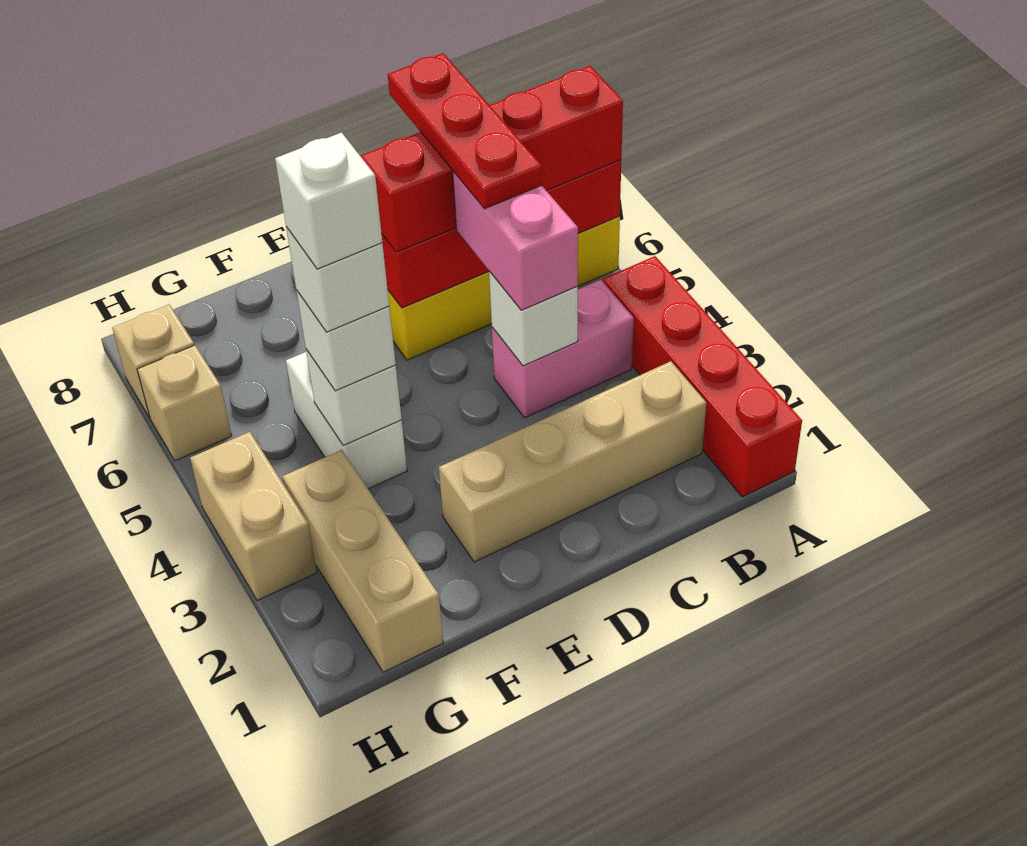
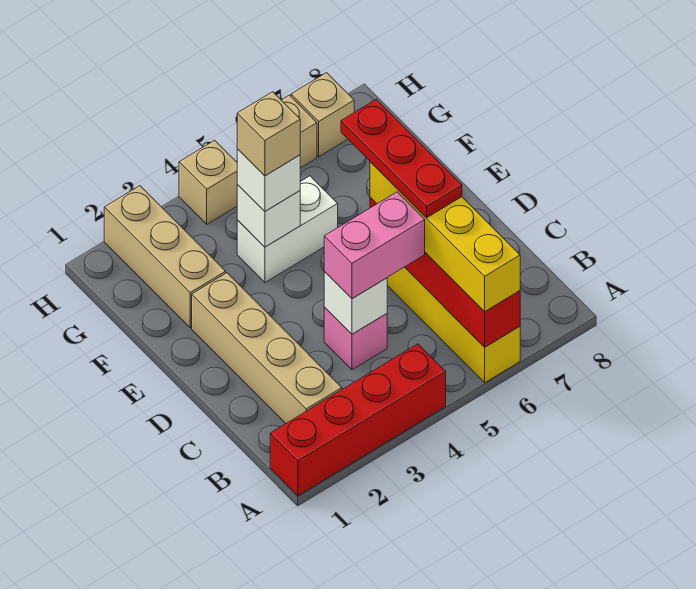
red 1x4 brick [361,66,623,252] -> yellow 1x4 brick [370,162,520,312]
pink 1x2 brick [492,280,634,418] -> pink 1x1 brick [324,307,387,370]
red 1x3 plate [388,53,542,209] -> red 1x3 plate turned to [341,99,462,218]
white 1x1 brick [286,227,389,332] -> tan 1x1 brick [237,92,300,176]
white 1x1 brick [275,133,382,269] -> none
tan 1x3 brick [282,450,443,672] -> tan 1x3 brick turned to [104,186,226,328]
tan 1x2 brick [190,432,317,601] -> tan 1x1 brick [179,140,237,224]

